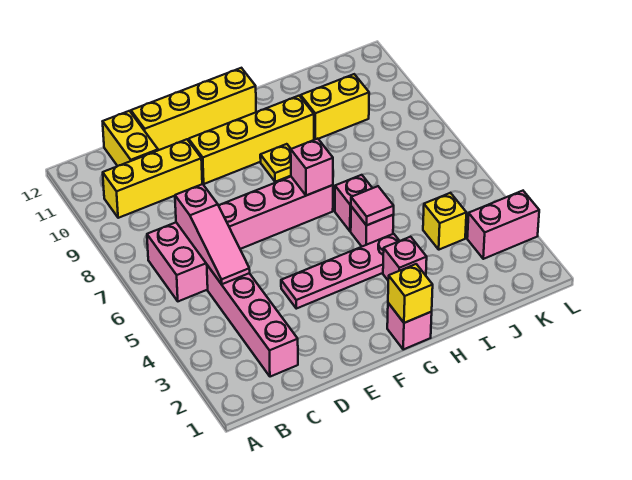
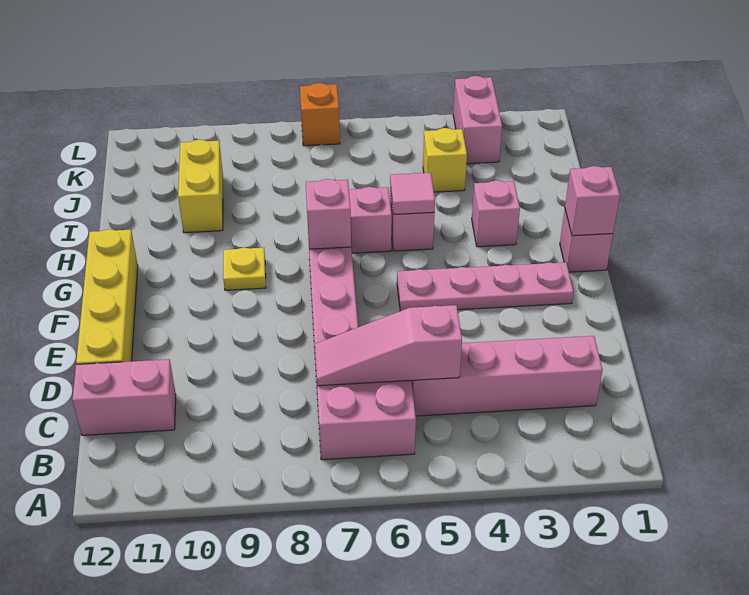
yellow 1x3 brick [103,139,202,218] -> none
pink 1x3 slope [175,184,250,284] -> pink 1x3 slope turned to [315,305,462,386]
yellow 1x2 brick [103,111,158,166] -> pink 1x2 brick [72,359,176,435]
pink 1x4 plate [281,234,399,309] -> pink 1x4 plate turned to [397,262,574,311]
yellow 1x4 brick [189,96,314,184] -> none
yellow 1x1 brick [388,264,433,323] -> pink 1x1 brick [565,166,620,236]
none -> orange 1x1 brick [300,83,340,146]

